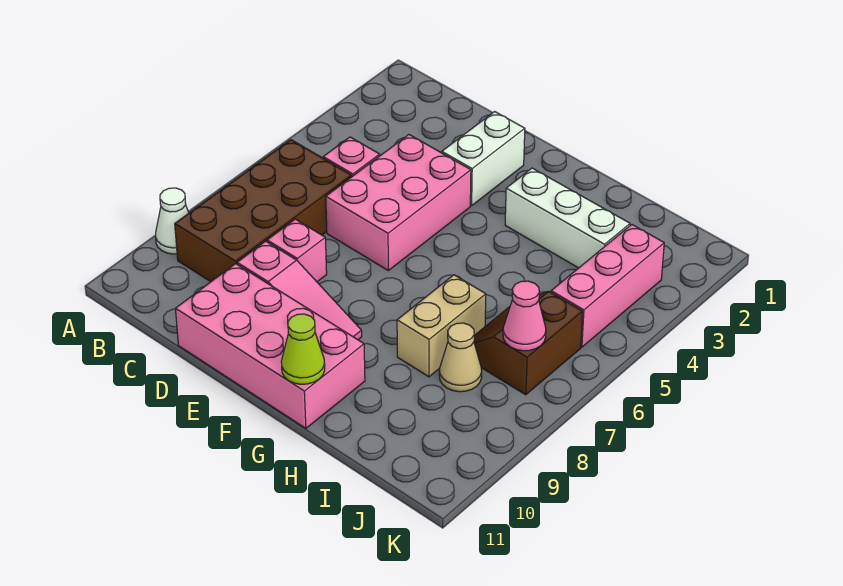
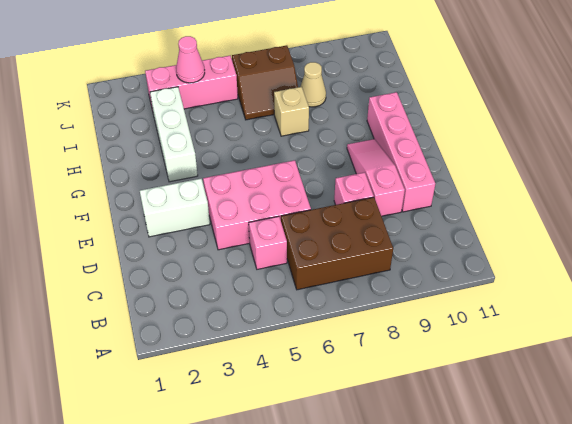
white 1x1 cone [156,188,189,254] -> none
brown 2x4 brick [175,140,352,282] -> brown 2x3 brick [281,197,393,290]
pink 2x4 brick [176,264,365,428] -> pink 1x4 brick [367,92,435,212]
lime 1x1 cone [281,314,325,384] -> none
tan 1x2 brick [397,275,486,377] -> tan 1x1 brick [274,87,309,136]
pink 1x1 cone [503,281,546,351] -> pink 1x1 cone moved to [176,36,205,83]

